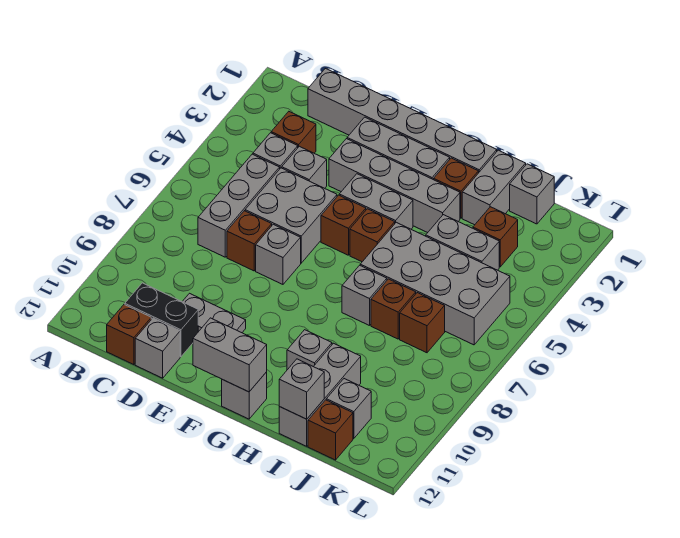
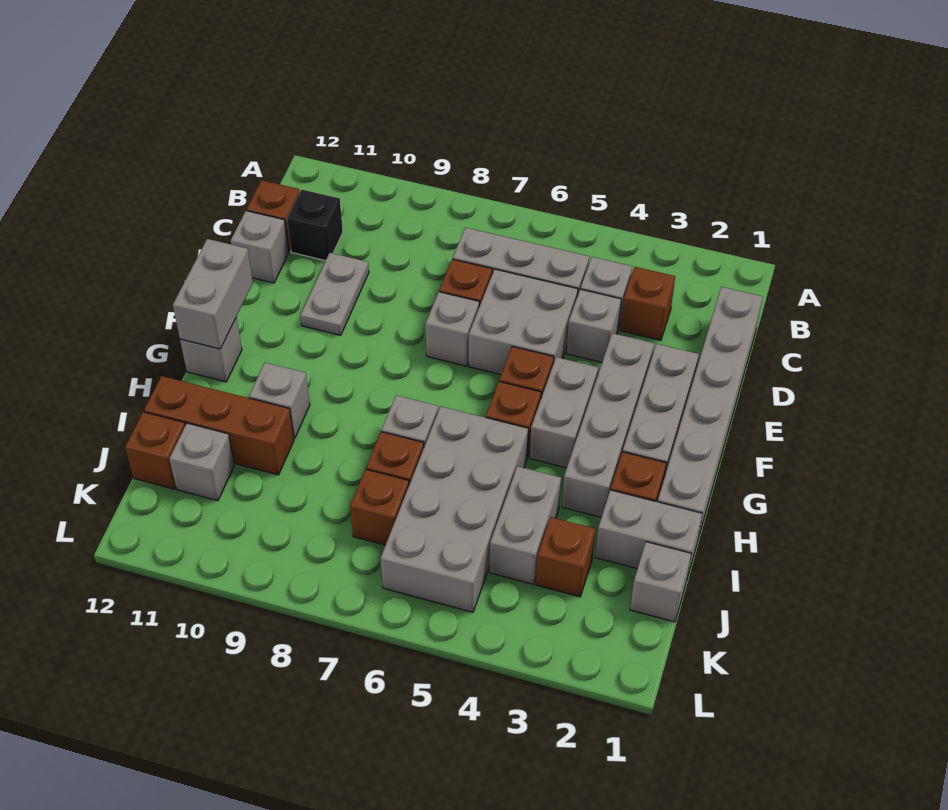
black 1x2 brick [125,283,198,357] -> black 1x1 brick [287,190,343,261]
grey 1x3 brick [279,343,361,446] -> brown 1x3 brick [144,376,294,475]
grey 1x1 brick [279,359,324,419] -> none

